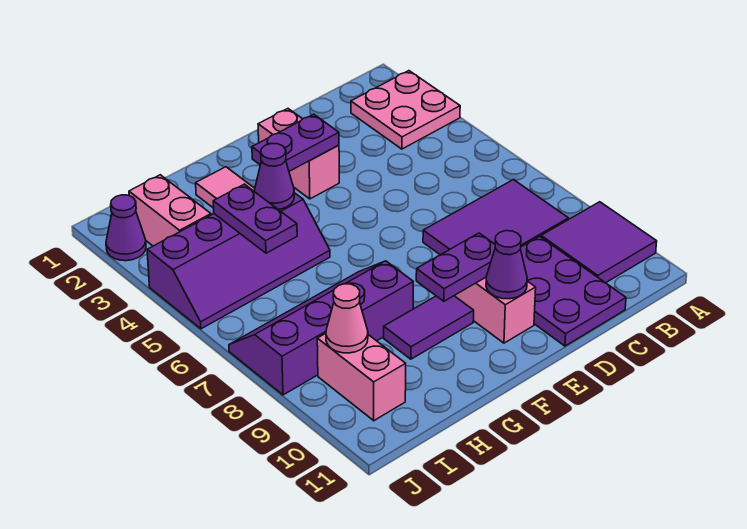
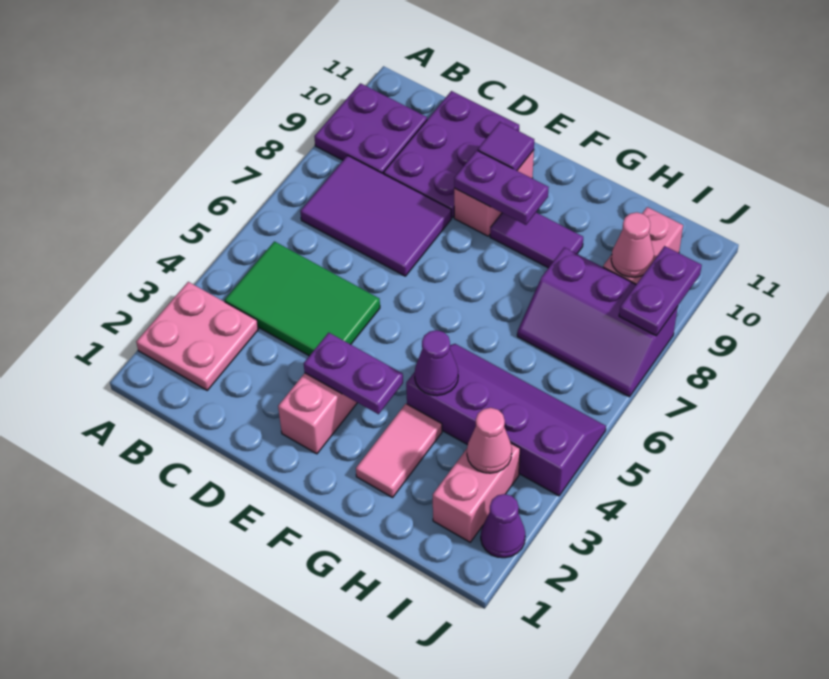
purple 2x2 tile [541,202,657,283] -> purple 2x2 plate [314,83,427,174]
none -> green 2x3 tile [225,241,380,356]
purple 1x1 cone [486,231,527,299] -> purple 1x1 tile [478,122,534,170]
purple 2x4 slope [229,261,413,395] -> purple 2x3 slope [517,247,678,397]
purple 1x2 plate [213,184,297,253] -> purple 1x2 plate moved to [619,246,702,336]
none -> pink 1x1 cone [467,408,512,473]

